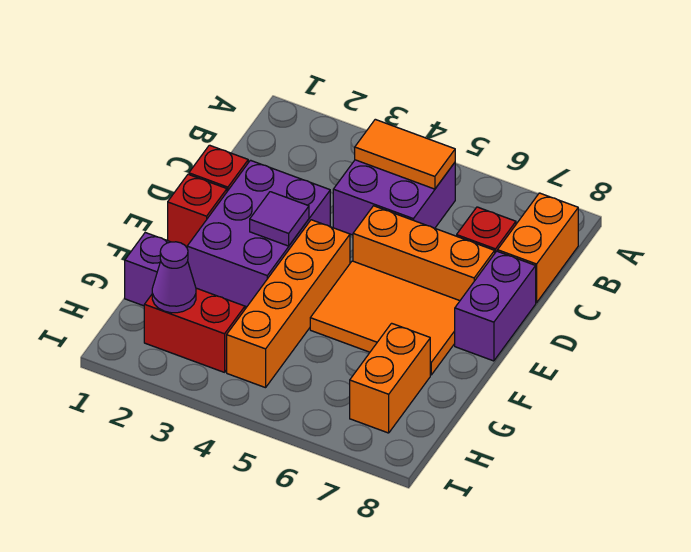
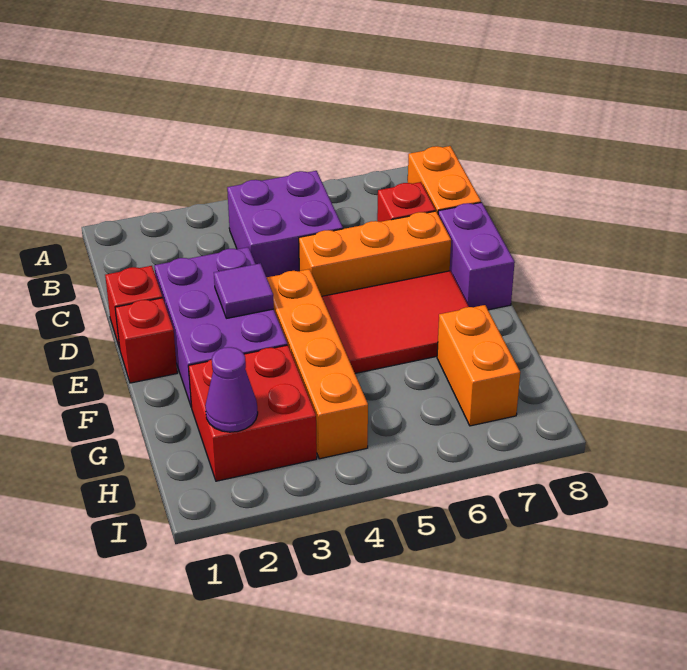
orange 1x2 tile [355,119,455,189] -> none
orange 2x3 tile [310,261,460,375] -> red 2x3 tile [322,271,469,373]
purple 1x1 brick [125,233,170,306] -> none
red 1x2 brick [144,288,245,372] -> red 2x2 brick [188,345,317,481]

